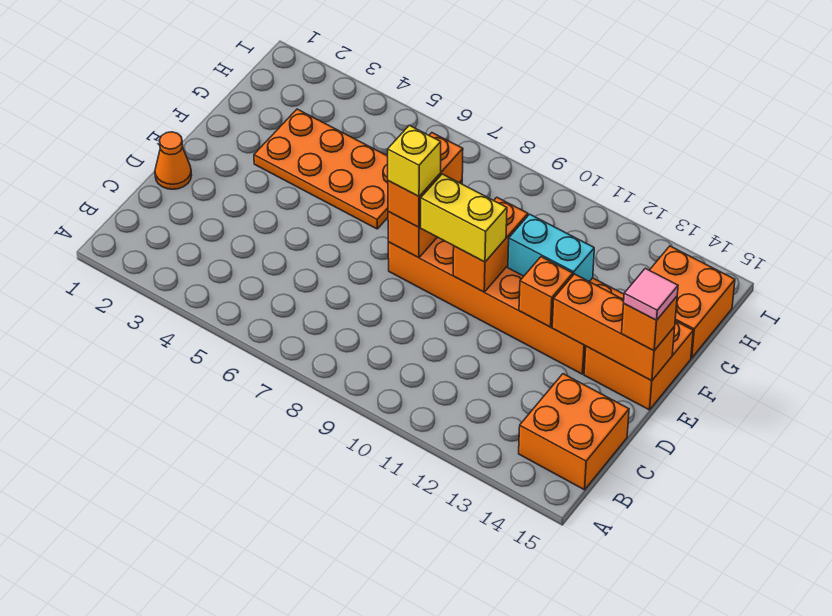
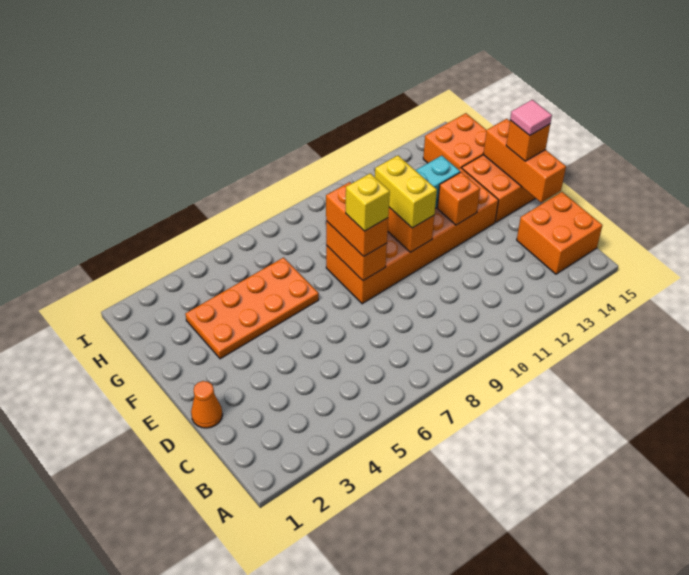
yellow 1x2 brick [421,174,507,262] -> yellow 1x2 brick turned to [375,155,437,228]
orange 1x3 brick [552,274,675,381] -> orange 1x3 brick turned to [483,119,566,203]

